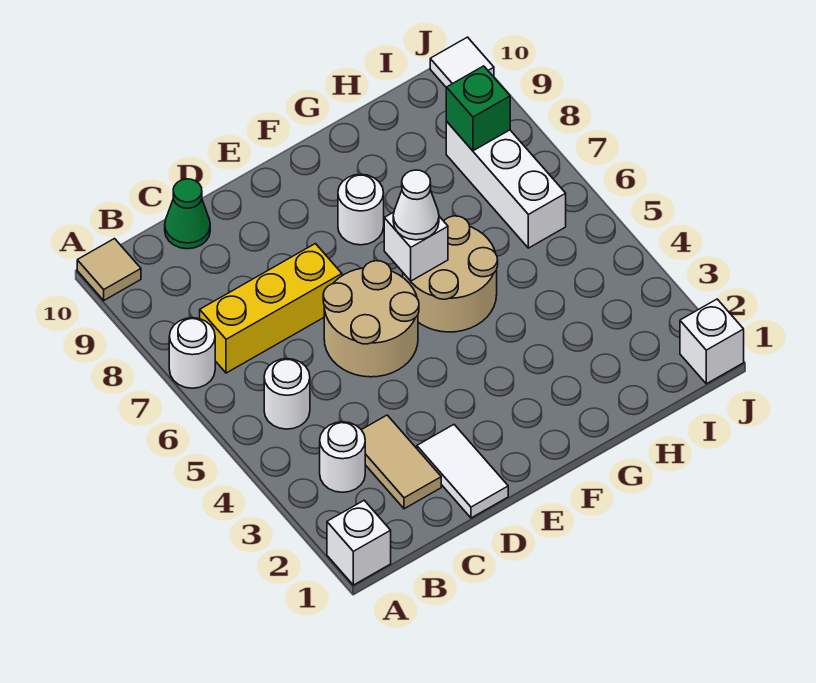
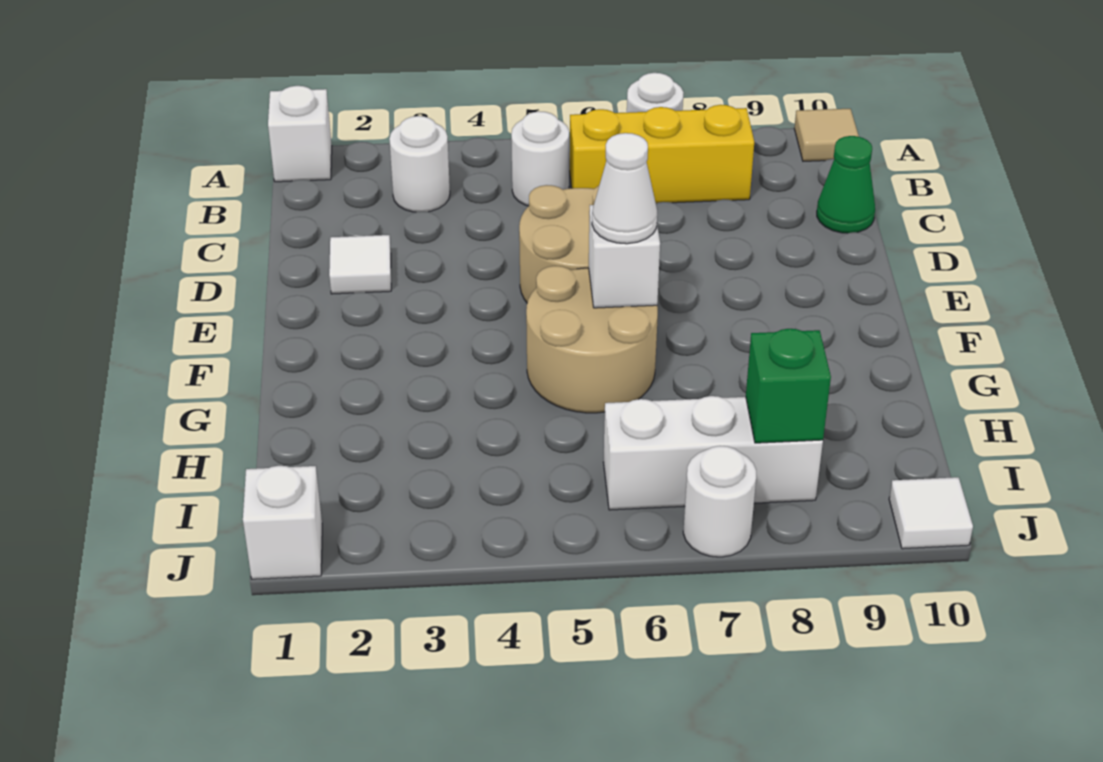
yellow 1x3 brick [200,244,342,373] -> yellow 1x3 brick turned to [570,105,754,203]
tan 1x2 tile [362,415,441,509] -> none
white 1x2 tile [417,425,508,518] -> white 1x1 tile [329,235,391,294]
white 1x1 round brick [338,174,384,245] -> white 1x1 round brick moved to [683,446,756,557]

